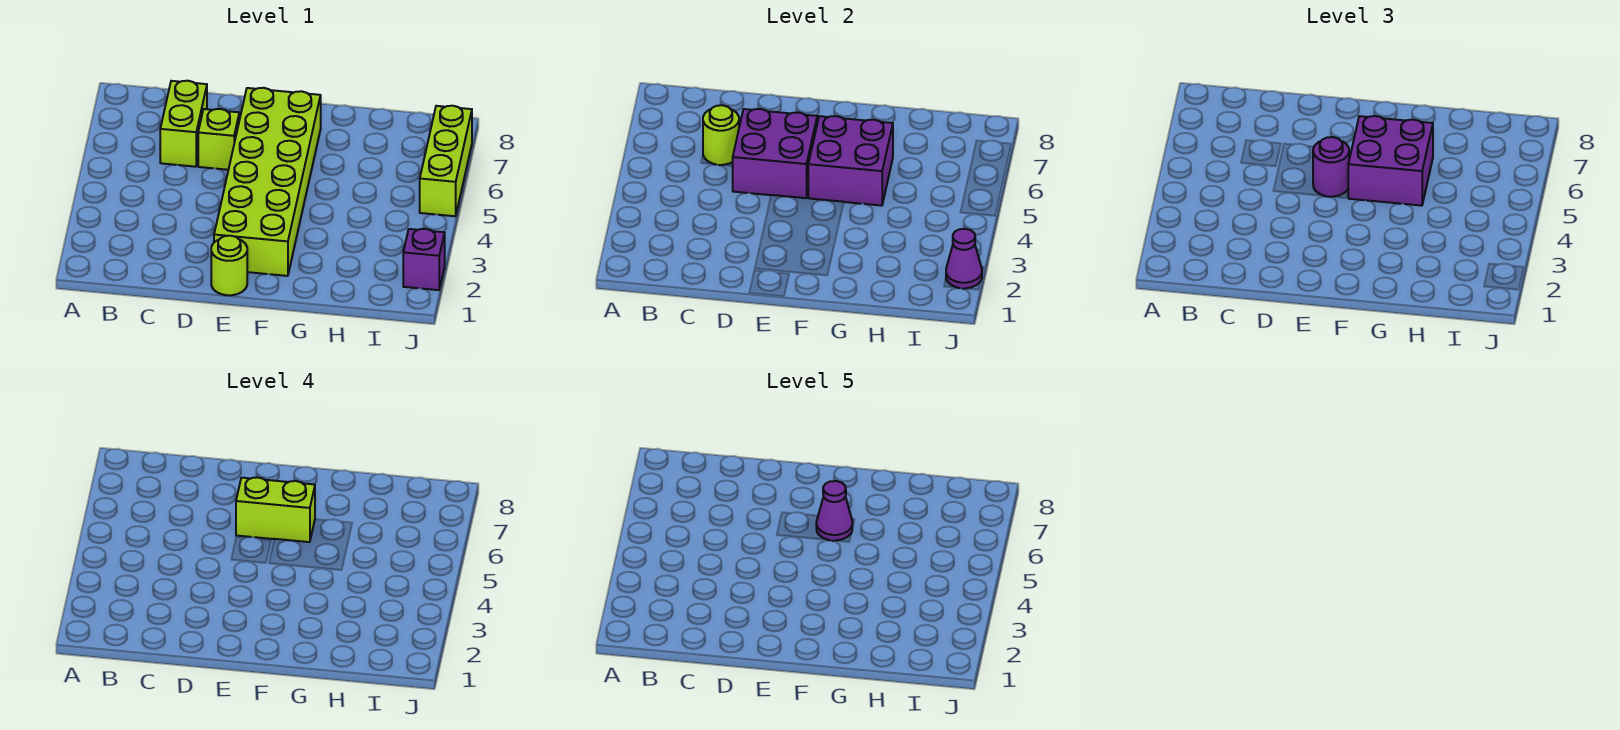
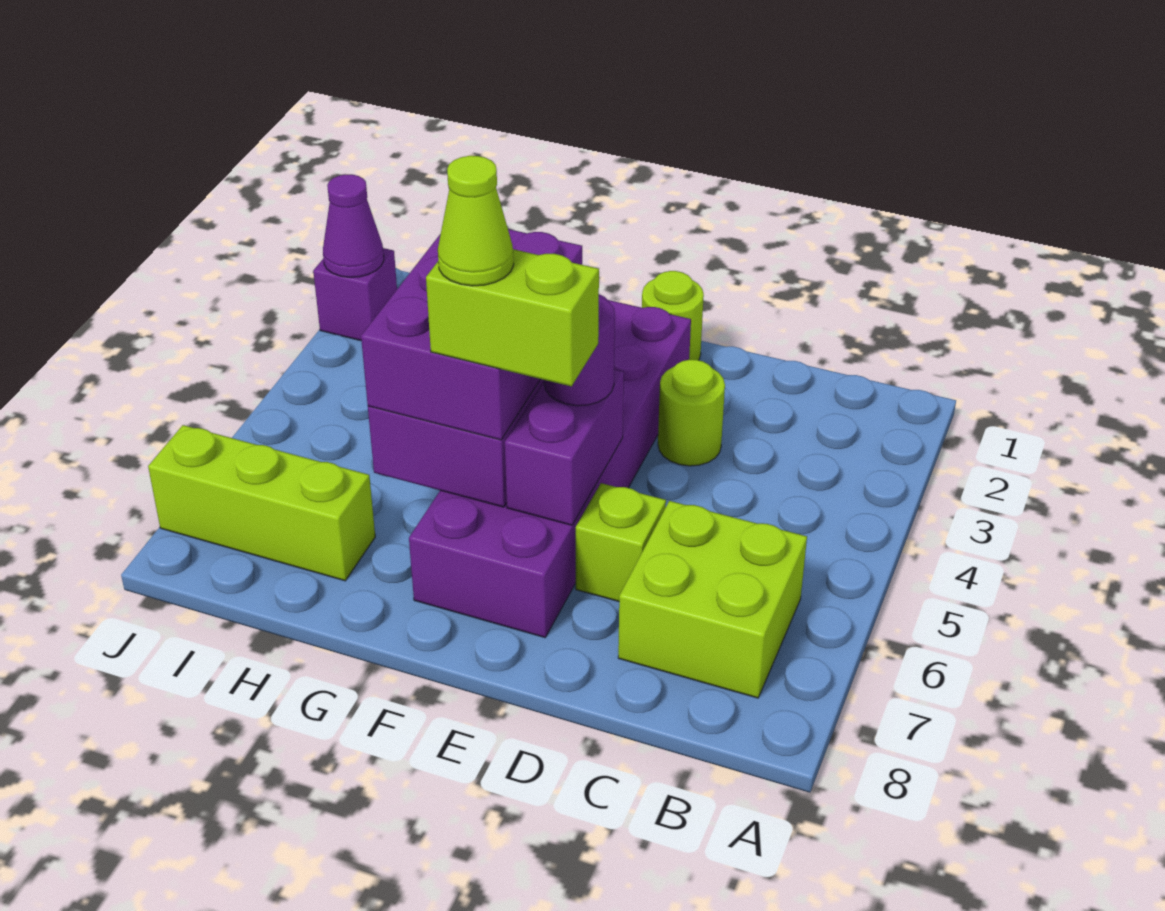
lime 1x2 brick [160,81,207,167] -> lime 2x2 brick [618,501,807,698]
lime 1x1 round brick [703,105,739,165] -> lime 1x1 round brick moved to [658,360,725,466]
purple 2x2 brick [733,109,817,198] -> purple 1x2 brick [505,370,624,525]
lime 2x6 brick [214,88,321,276] -> purple 2x6 brick [409,294,691,638]
purple 2x2 brick [1348,116,1433,206] -> purple 2x3 brick [361,229,582,440]
purple 1x1 cone [816,481,852,541] -> lime 1x1 cone [438,156,514,286]
lime 1x3 brick [420,106,472,216] -> lime 1x3 brick turned to [148,425,375,581]

